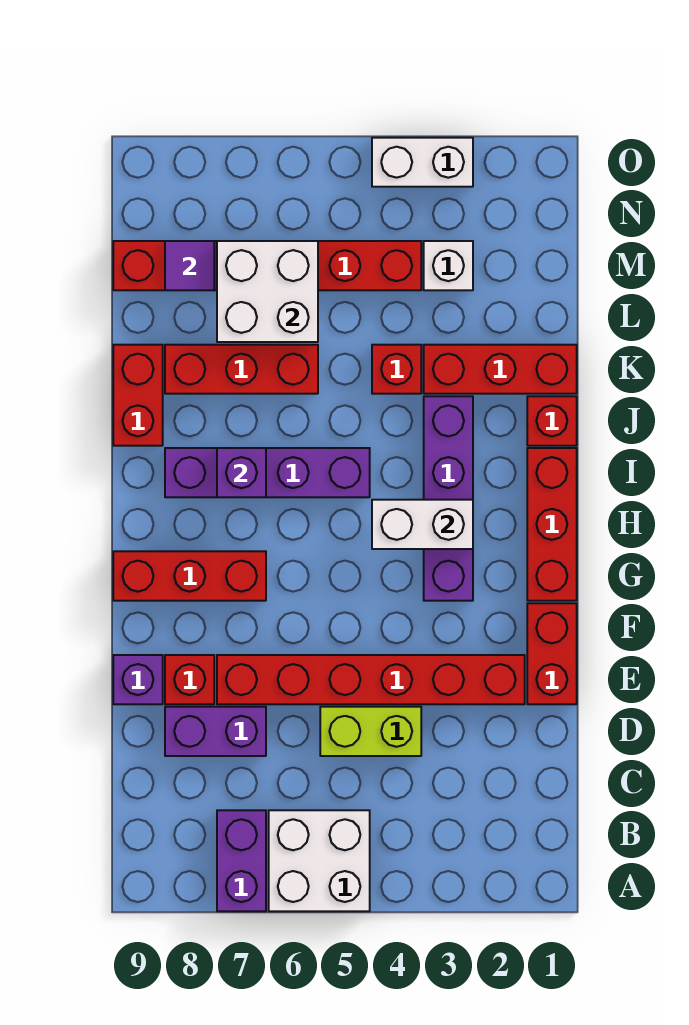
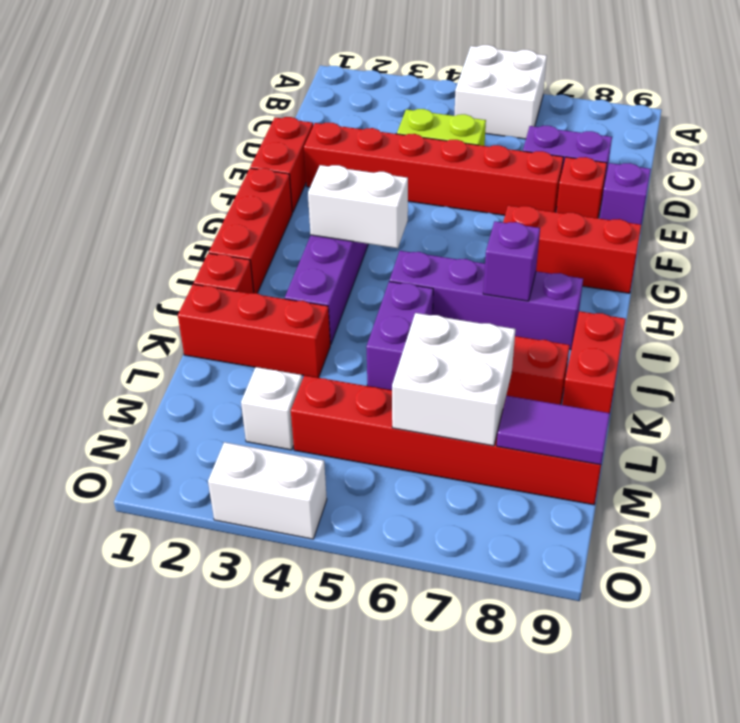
purple 1x2 brick [217,810,266,911] -> purple 1x2 brick moved to [366,282,433,390]
red 1x1 brick [372,345,421,394] -> none
purple 1x1 tile [165,241,214,290] -> purple 1x2 tile [497,396,610,465]

